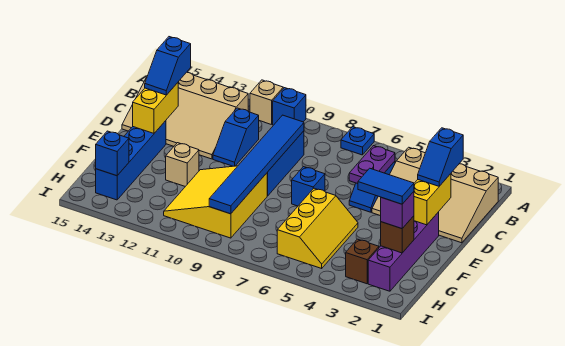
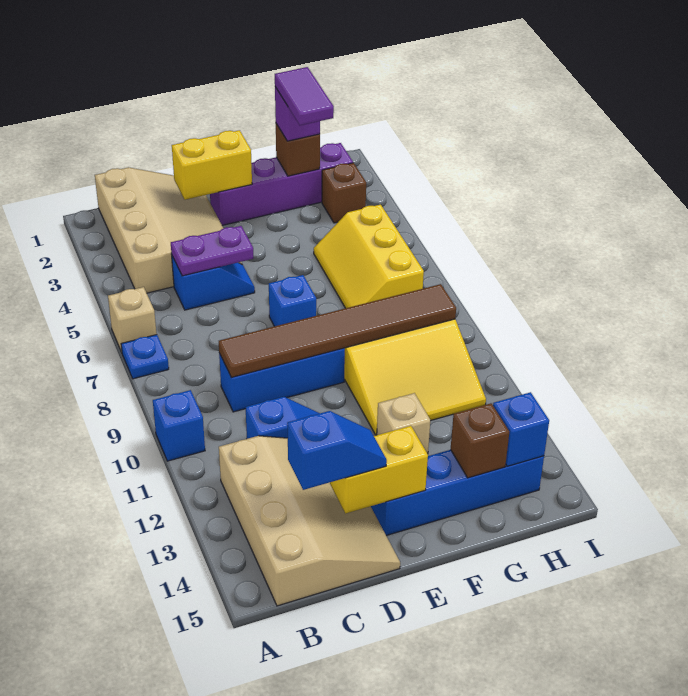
tan 1x1 brick [250,80,283,125] -> tan 1x1 brick moved to [108,287,157,352]
blue 1x2 slope [418,128,463,186] -> none
blue 1x6 tile [209,115,304,214] -> brown 1x6 tile [219,284,456,378]
yellow 2x3 slope [277,188,358,268] -> yellow 2x3 slope turned to [314,205,424,308]
blue 1x2 tile [358,168,414,204] -> purple 1x2 tile [275,67,334,125]
none -> brown 1x1 brick [451,403,509,478]

